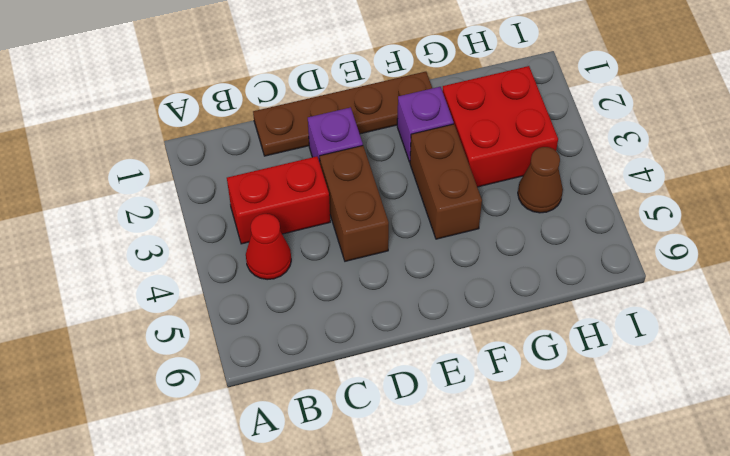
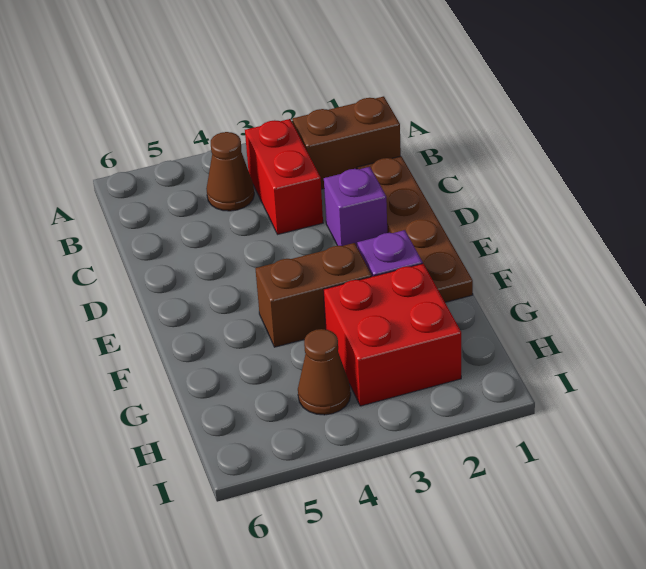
red 1x1 cone [246,214,291,280] -> brown 1x1 cone [206,132,254,211]
brown 1x2 brick [320,146,389,261] -> brown 1x2 brick moved to [292,96,401,189]

